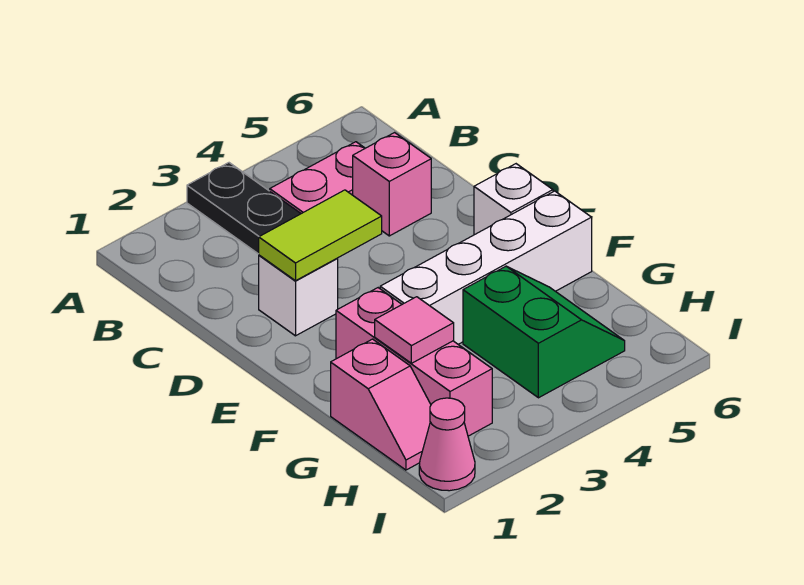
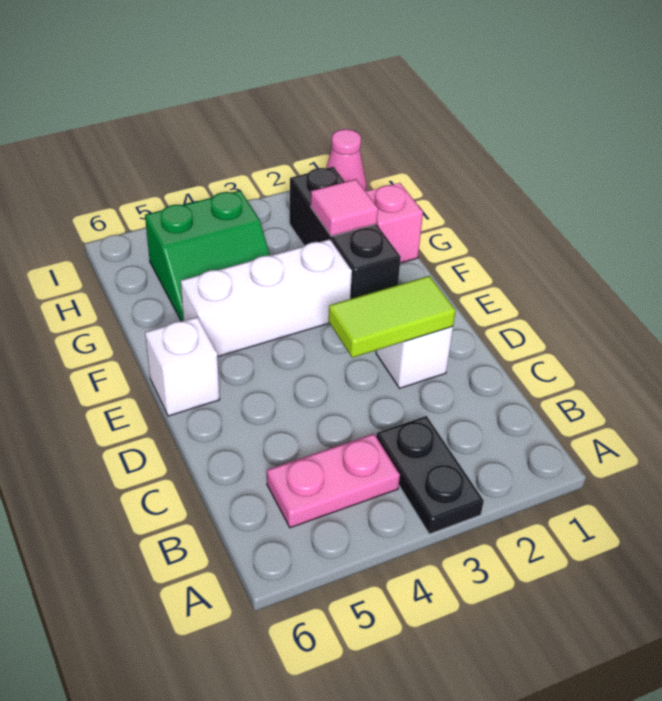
pink 1x1 brick [353,133,431,236] -> none
pink 1x3 brick [336,288,492,436] -> black 1x3 brick [290,167,401,299]
white 1x4 brick [380,191,592,344] -> white 1x3 brick [181,239,352,357]
green 2x2 slope [463,266,625,398] -> green 2x2 slope turned to [145,190,270,321]

